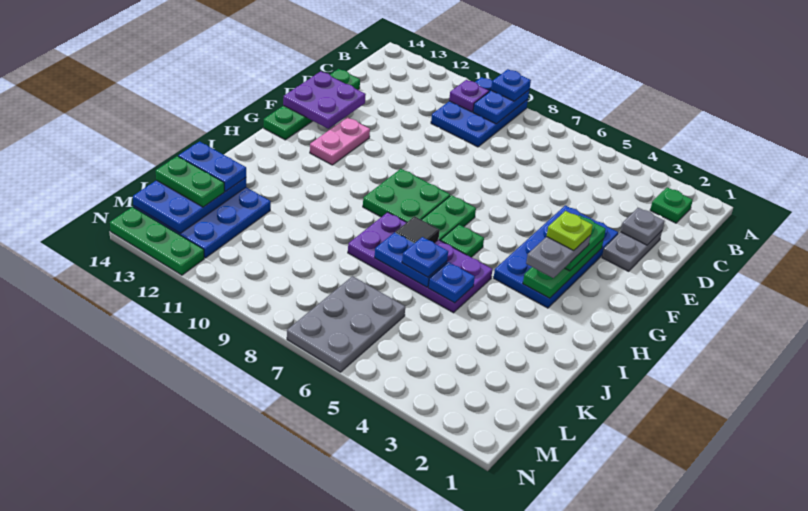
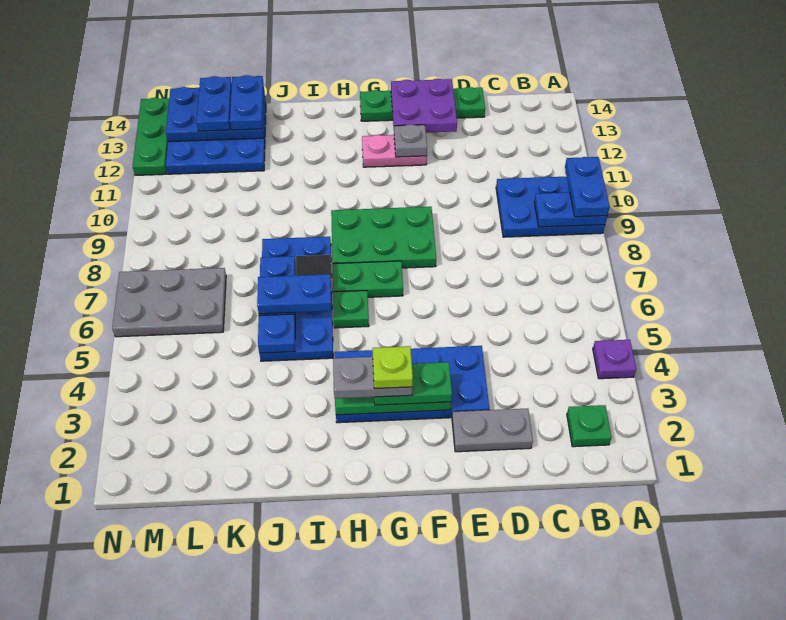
blue 1x1 plate [491,69,531,101] -> blue 1x2 plate [565,157,610,217]
purple 1x1 plate [449,80,489,112] -> purple 1x1 plate moved to [593,340,636,379]
grey 1x1 plate [621,208,665,245] -> grey 1x1 plate moved to [394,124,427,157]
green 2x2 plate [363,169,450,222] -> green 2x3 plate [331,207,436,268]
purple 2x4 plate [348,212,493,313] -> blue 2x4 plate [259,237,333,361]
blue 1x1 plate [402,237,448,277] -> blue 1x2 plate [257,274,331,314]
green 1x2 plate [156,156,224,207] -> blue 1x2 plate [197,76,232,131]

